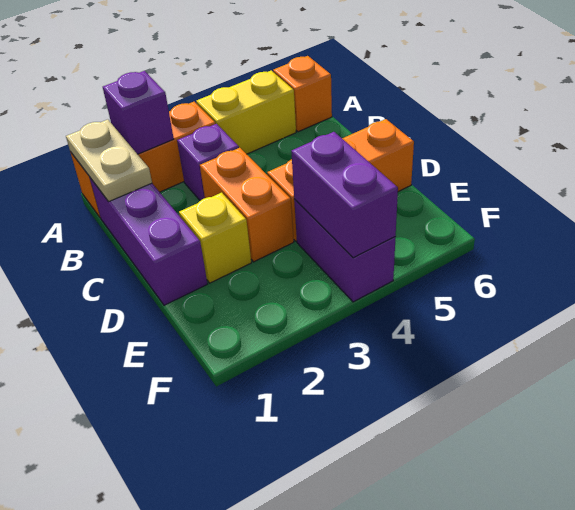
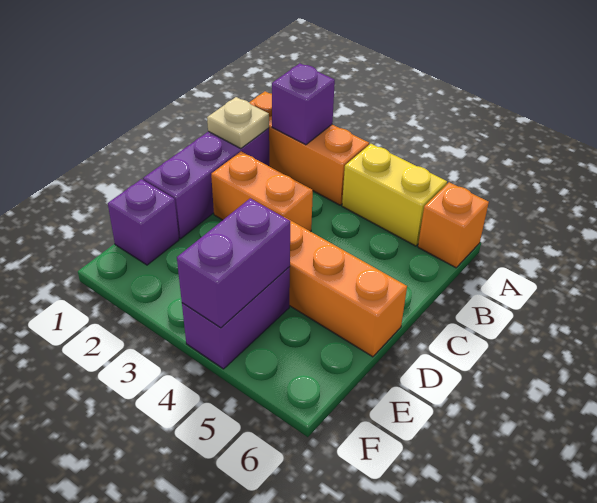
tan 1x2 plate [66,120,152,202] -> tan 1x1 plate [207,97,269,148]
purple 1x1 brick [177,124,239,201] -> purple 1x1 brick moved to [108,179,179,265]
orange 1x2 brick [200,148,294,262] -> orange 1x2 brick turned to [211,151,313,232]
yellow 1x1 brick [179,193,251,283] -> none

